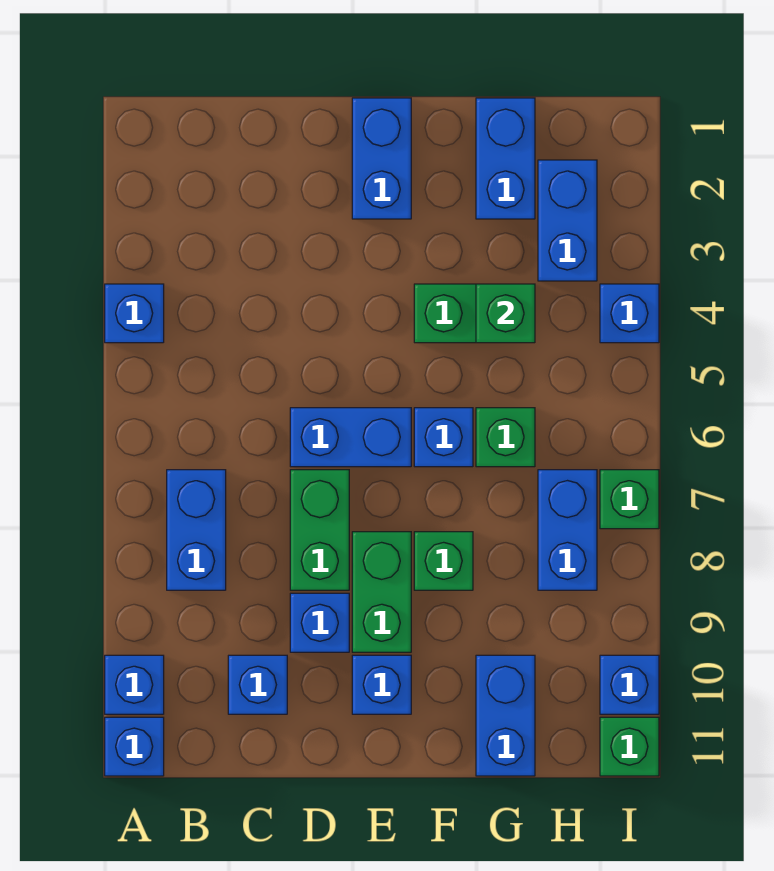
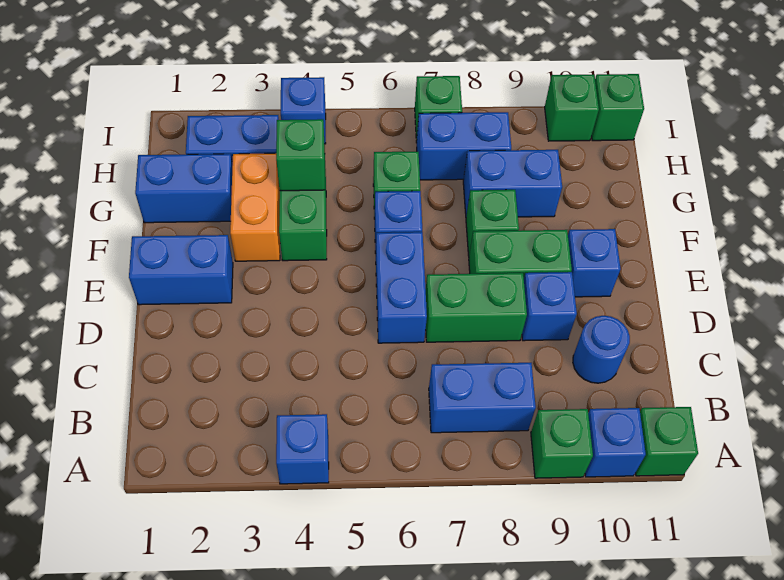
none -> green 1x1 brick [531,409,593,478]
blue 1x1 brick [105,717,164,776] -> green 1x1 brick [635,407,698,476]
blue 1x1 brick [228,655,287,714] -> blue 1x1 round brick [573,316,630,383]
none -> orange 1x2 brick [230,153,280,261]
blue 1x2 brick [476,655,535,776] -> blue 1x2 brick moved to [463,150,562,217]
blue 1x1 brick [600,655,659,714] -> green 1x1 brick [545,75,599,141]

